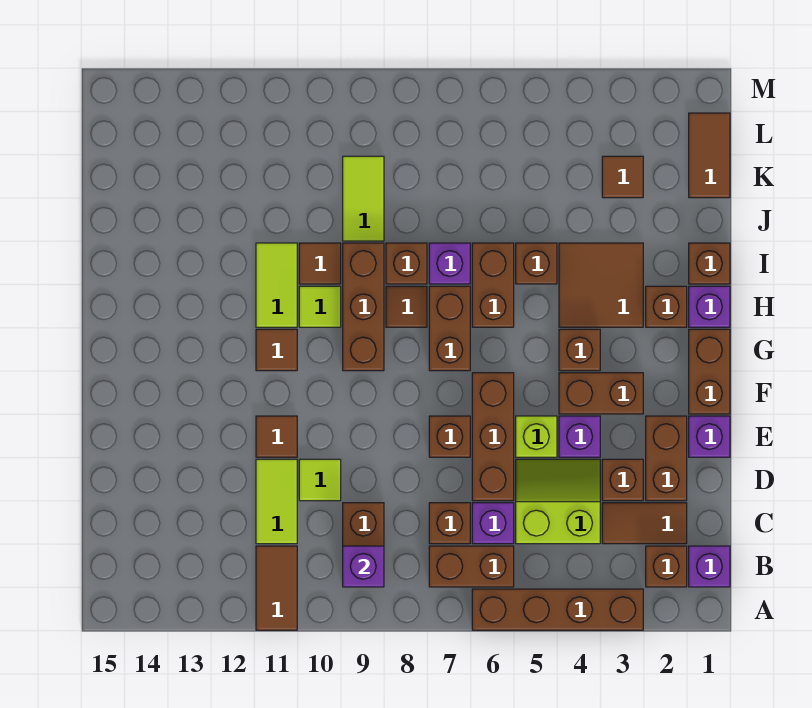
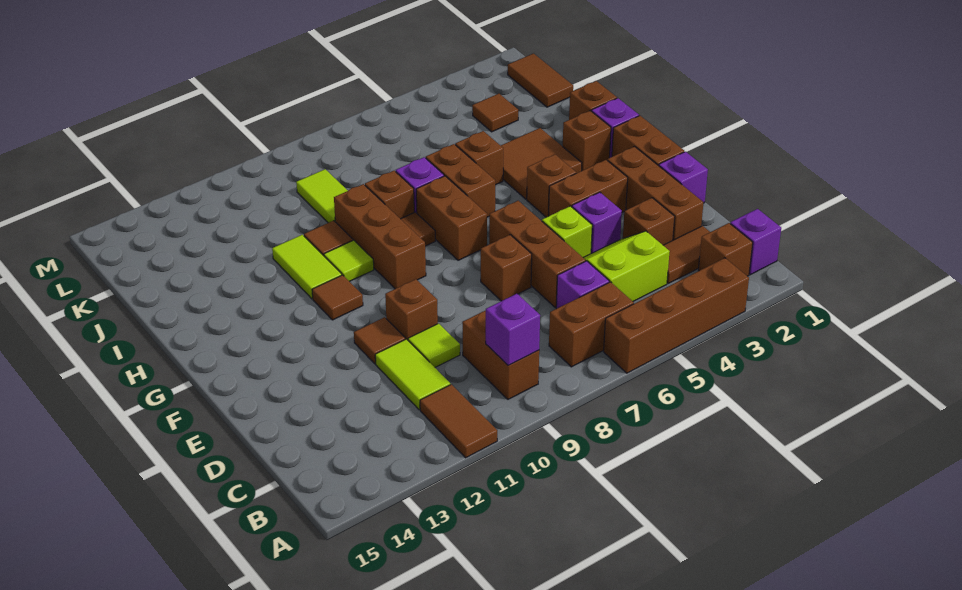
brown 1x1 brick [429,503,470,544] -> brown 1x1 brick moved to [385,279,438,340]
brown 1x2 brick [646,416,687,501] -> brown 1x3 brick [607,147,704,240]

